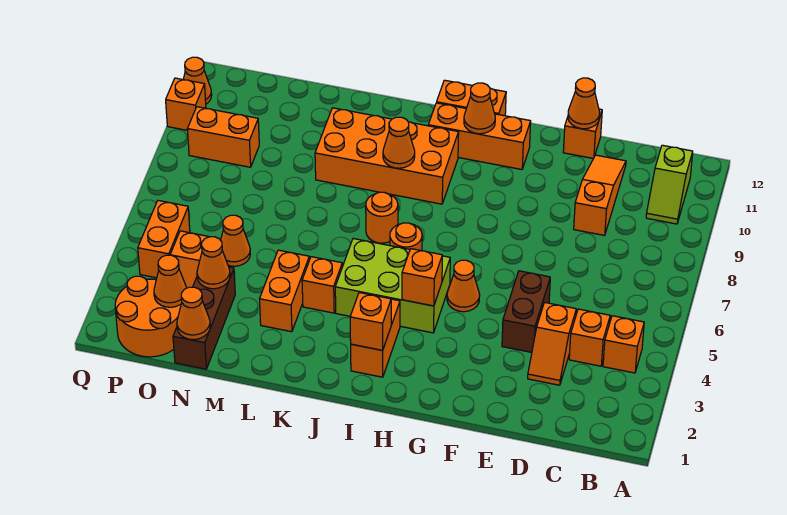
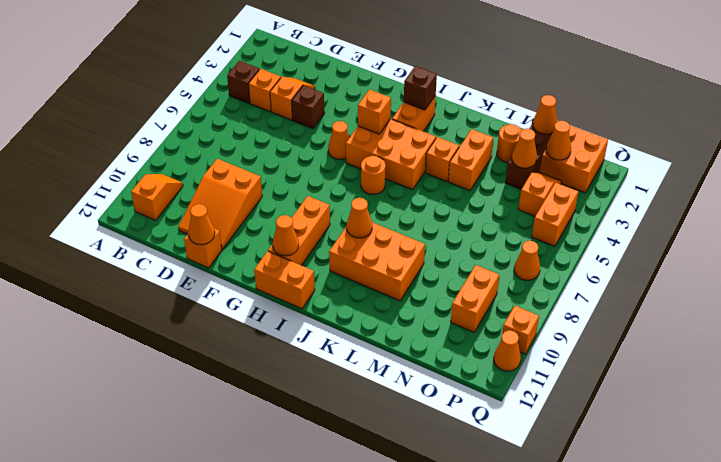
orange 1x1 brick [603,316,644,373] -> brown 1x1 brick [227,61,259,103]
lime 1x2 slope [646,145,693,224] -> orange 1x2 slope [131,174,183,220]
orange 1x3 slope [574,155,626,235] -> orange 2x3 slope [178,159,262,249]
brown 1x2 brick [502,271,550,352] -> brown 1x1 brick [292,85,325,129]
orange 1x3 brick [428,103,531,170] -> orange 1x3 brick turned to [268,196,330,265]
lime 2x3 brick [335,239,450,333] -> orange 2x3 brick [346,119,436,189]
orange 1x1 brick [350,293,391,350] -> brown 1x1 brick [404,66,437,110]
orange 2x4 brick [315,108,459,204] -> orange 2x3 brick [329,222,425,301]
orange 1x1 round brick [366,192,398,243] -> orange 1x1 round brick moved to [497,124,522,162]
orange 1x1 cone [221,215,250,266] -> orange 1x1 cone moved to [514,241,540,280]
orange 2x2 round brick [115,276,181,357] -> orange 2x2 brick [540,125,608,193]
orange 1x2 brick [188,107,259,167] -> orange 1x2 brick turned to [451,265,499,332]

